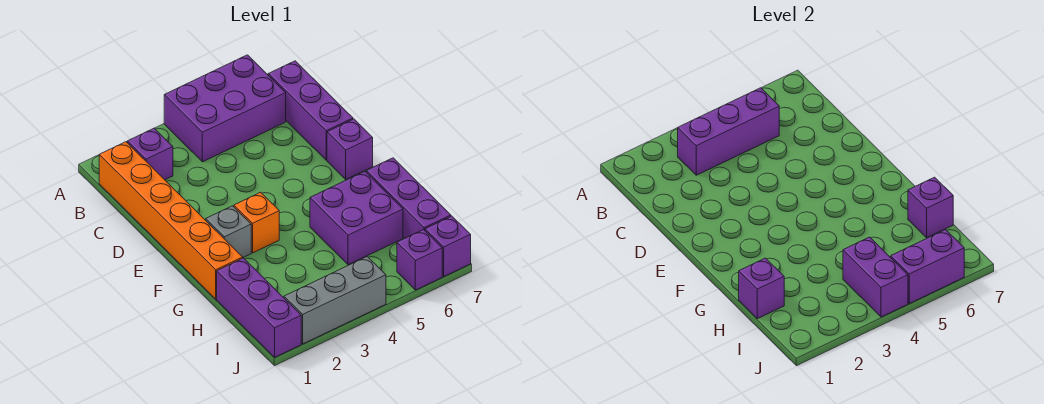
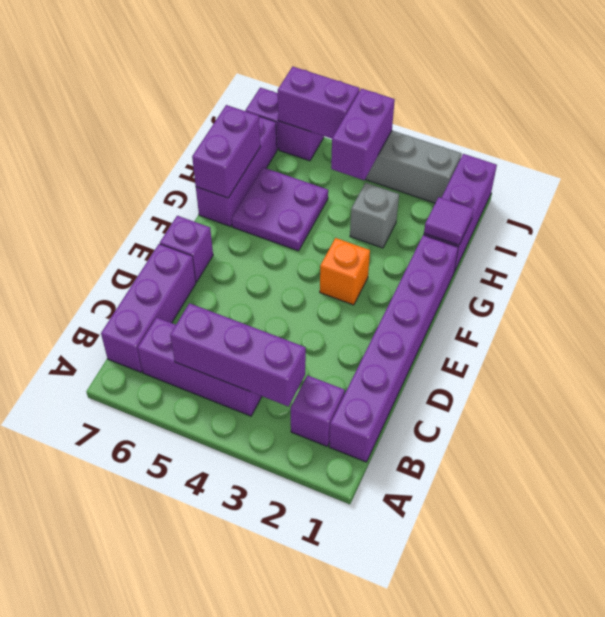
purple 2x3 brick [164,55,286,162] -> purple 1x3 brick [138,317,262,416]
orange 1x6 brick [99,142,243,299] -> purple 1x6 brick [329,235,458,462]
grey 1x1 brick [206,206,251,257] -> grey 1x1 brick moved to [350,183,399,248]
purple 2x2 brick [310,171,403,265] -> purple 2x2 plate [232,167,328,251]
purple 1x1 brick [739,258,784,319] -> purple 1x1 tile [424,197,473,245]
purple 1x1 brick [908,177,953,238] -> purple 1x2 brick [192,105,260,198]

